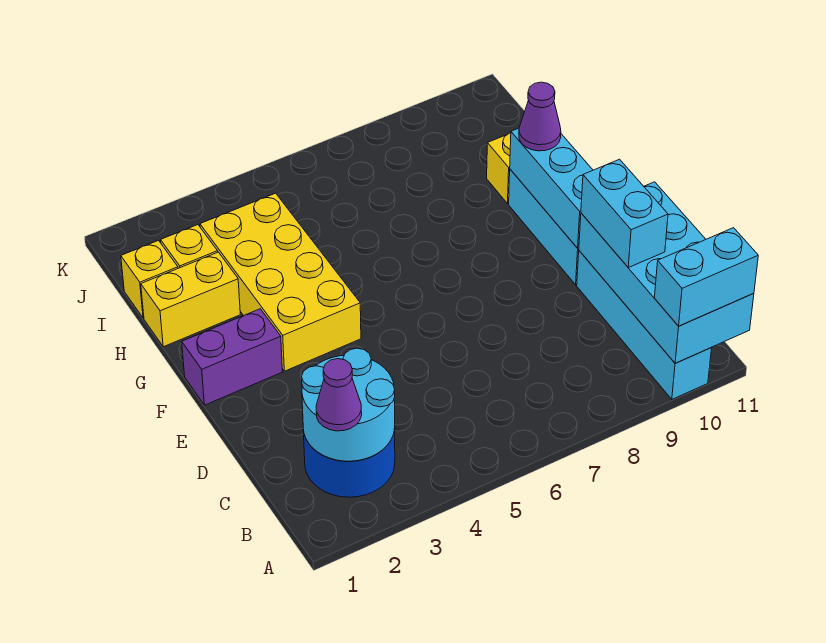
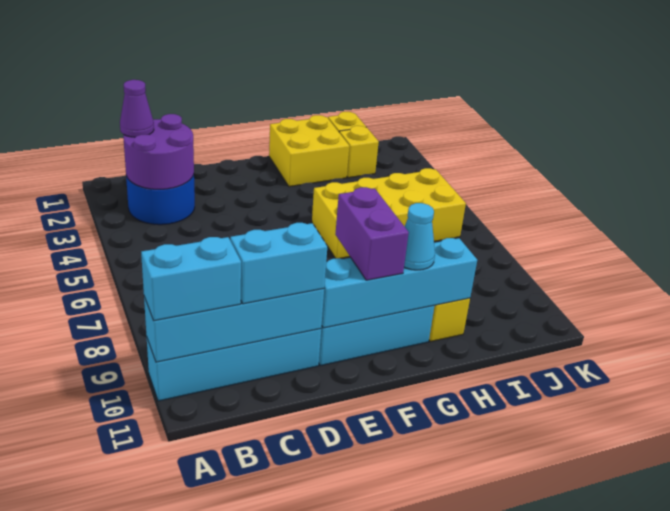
cyan 2x4 brick [579,182,754,363] -> cyan 1x4 brick [144,289,324,362]
cyan 1x2 brick [655,228,758,326] -> cyan 1x2 brick turned to [141,237,241,321]
cyan 2x2 round brick [302,348,395,461] -> purple 2x2 round brick [123,114,194,189]
cyan 1x3 brick [510,128,593,248] -> cyan 1x4 brick [322,238,477,328]
purple 1x2 brick [182,309,282,405] -> purple 1x2 brick moved to [335,187,409,280]
yellow 2x4 brick [200,193,361,371] -> yellow 2x4 brick moved to [312,168,466,258]
purple 1x1 cone [519,82,561,151] -> cyan 1x1 cone [404,203,435,270]
yellow 1x2 brick [141,252,240,347] -> yellow 2x2 brick [269,115,349,187]

